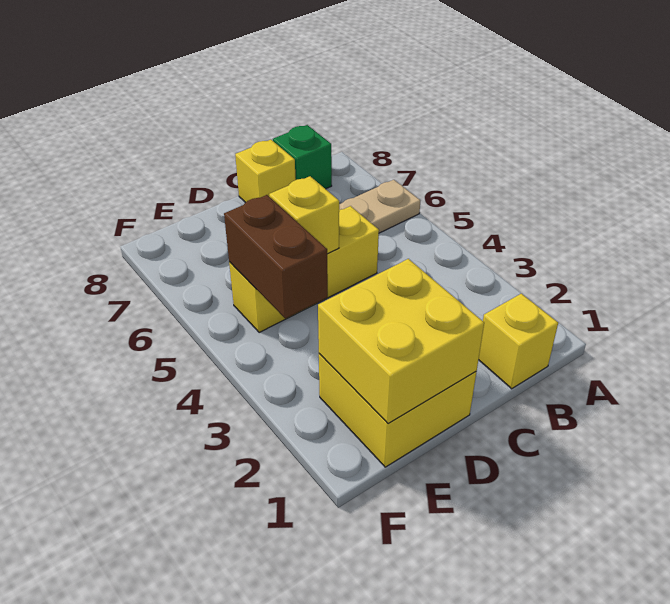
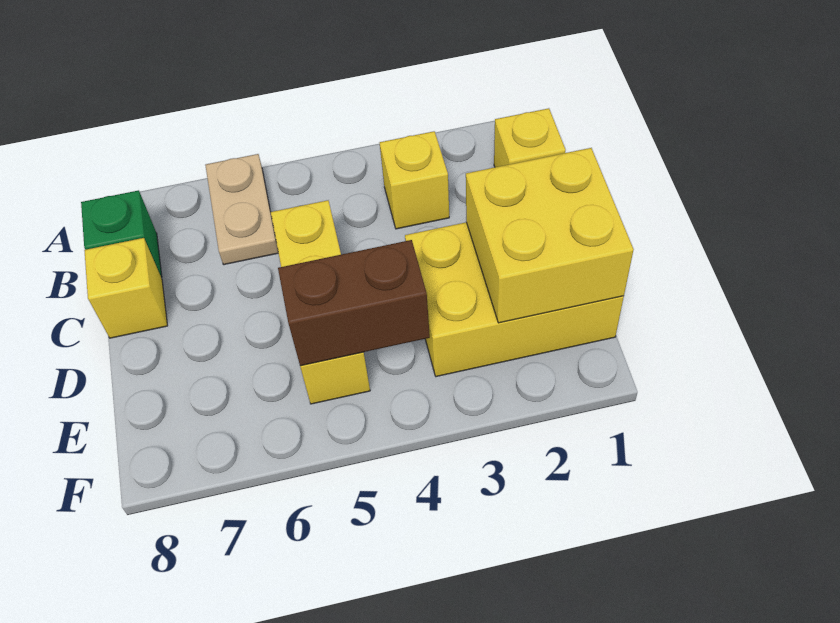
yellow 2x2 brick [319,354,476,467] -> yellow 2x3 brick [405,222,624,377]
yellow 1x1 brick [269,176,339,254] -> yellow 1x1 brick moved to [380,131,449,229]

